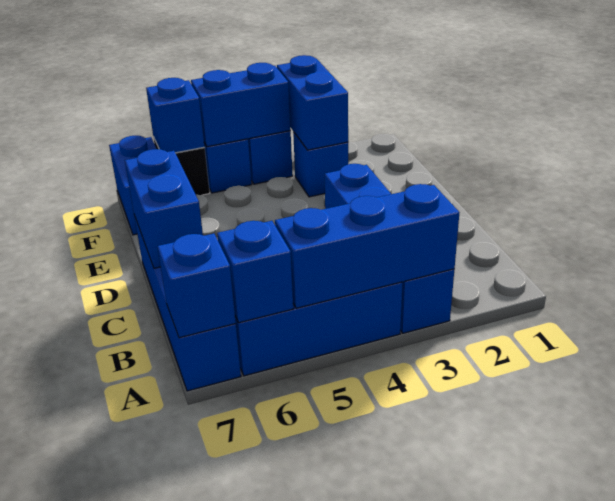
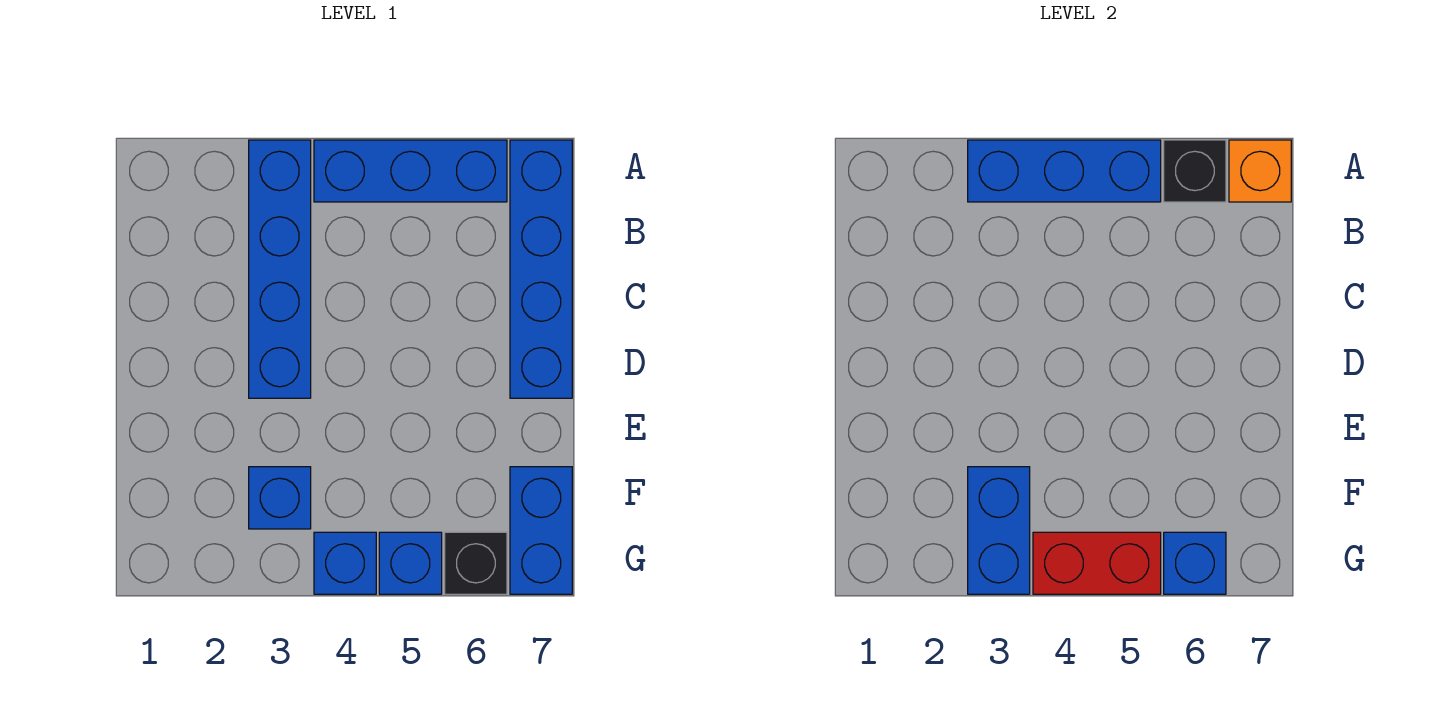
blue 1x1 brick [217,221,293,323] -> black 1x1 brick [1164,140,1226,202]
blue 1x1 brick [157,234,236,338] -> orange 1x1 brick [1229,140,1291,202]
blue 1x2 brick [125,149,203,268] -> none
blue 1x2 brick [191,63,291,147] -> red 1x2 brick [1033,532,1161,594]

